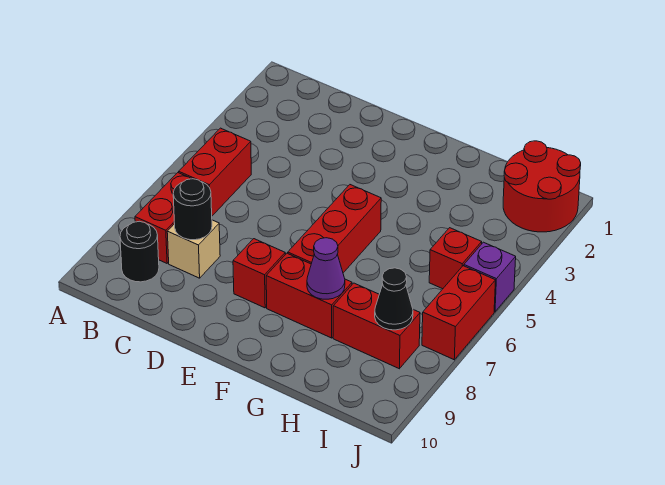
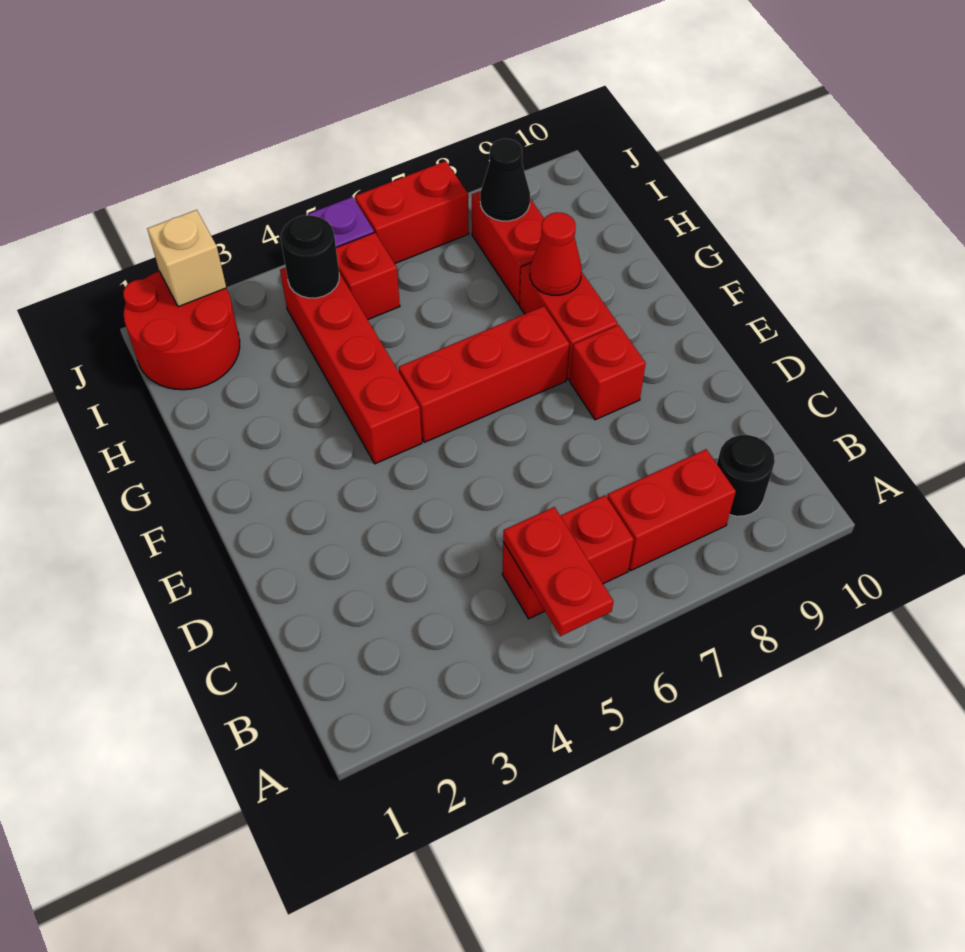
none -> red 1x2 plate [503,507,613,636]
tan 1x1 brick [167,220,220,278] -> tan 1x1 brick moved to [147,210,226,307]
black 1x1 round brick [173,179,212,240] -> black 1x1 round brick moved to [281,215,339,298]
none -> red 1x4 brick [280,267,422,464]
purple 1x1 cone [307,238,345,299] -> red 1x1 cone [530,212,582,295]

